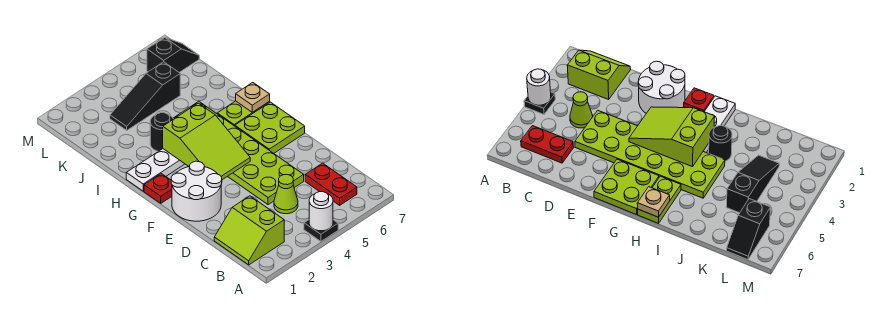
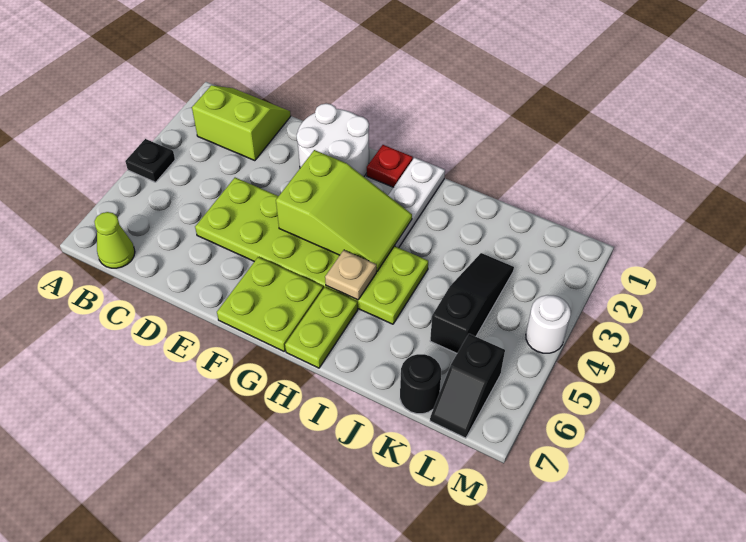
white 1x1 round brick [309,192,333,231] -> white 1x1 round brick moved to [526,295,571,353]
red 1x2 plate [305,163,357,205] -> none
lime 1x1 cone [274,175,298,214] -> lime 1x1 cone moved to [94,212,135,268]
lime 2x3 slope [163,103,250,180] -> lime 2x3 slope turned to [276,150,412,271]
tan 1x1 plate [236,83,270,112] -> tan 1x1 plate moved to [325,250,376,300]
black 1x1 round brick [150,113,173,151] -> black 1x1 round brick moved to [400,354,441,414]

